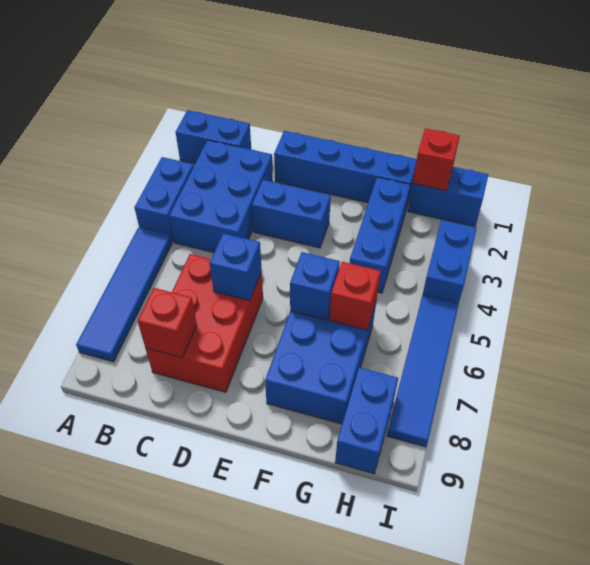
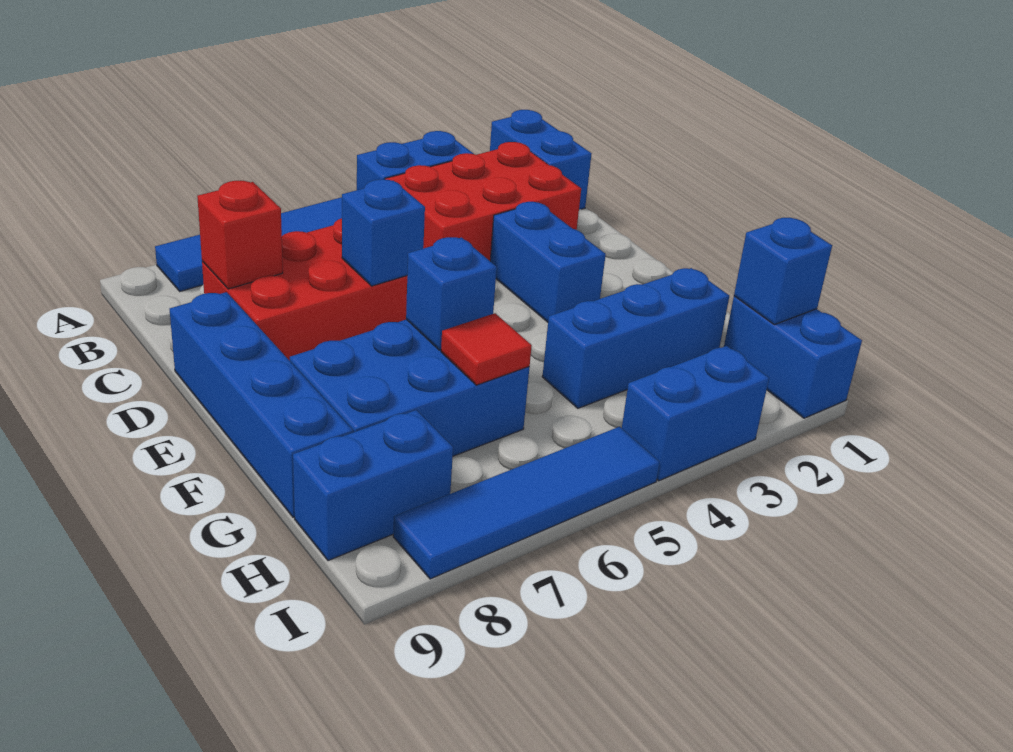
blue 2x3 brick [169,140,273,253] -> red 2x3 brick [385,142,581,261]
blue 1x4 brick [274,131,417,209] -> blue 1x4 brick moved to [170,292,353,517]
red 1x1 brick [330,262,381,330] -> red 1x1 tile [441,313,532,385]
red 1x1 brick [413,128,460,191] -> blue 1x1 brick [734,218,832,325]

